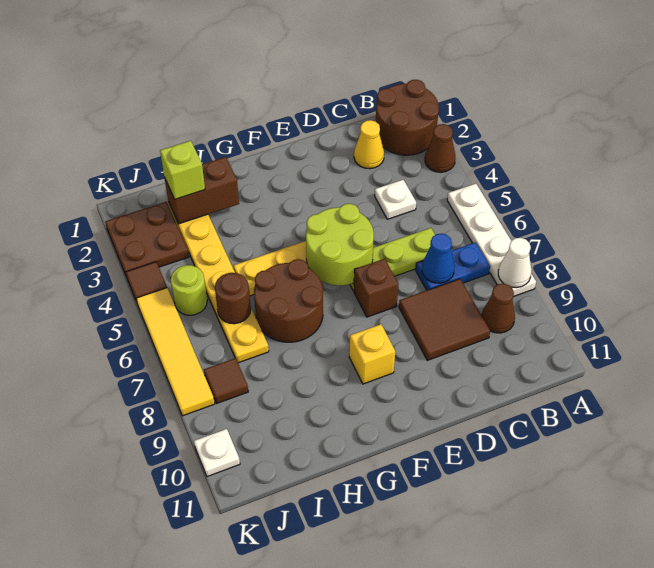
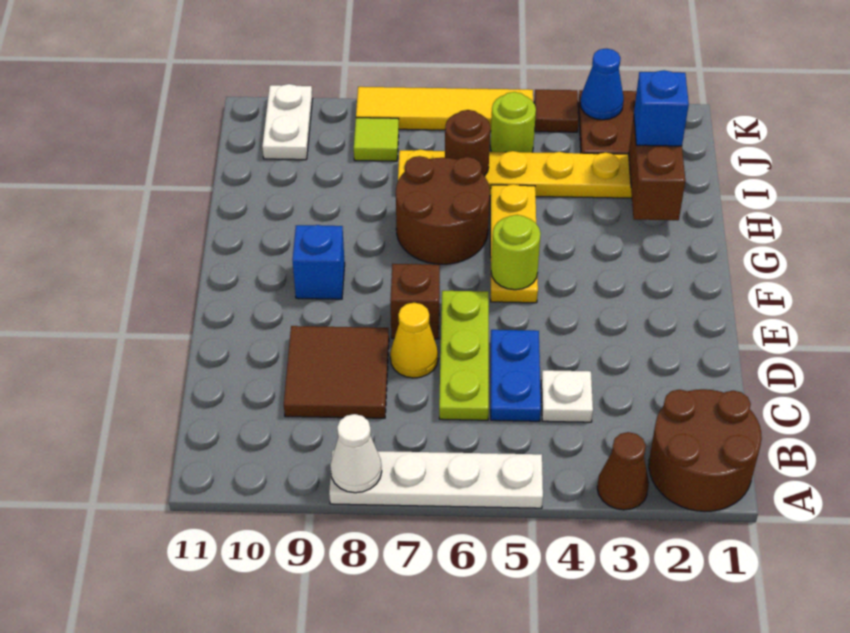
blue 1x2 plate [416,242,490,290] -> blue 1x2 plate moved to [491,330,541,421]
brown 1x1 cone [482,284,515,333] -> none
yellow 1x1 cone [354,120,384,169] -> yellow 1x1 cone moved to [390,303,438,378]
blue 1x1 cone [422,234,455,283] -> blue 1x1 cone moved to [580,49,624,120]
lime 2x2 round brick [306,204,374,286] -> lime 1x1 round brick [491,215,541,290]
yellow 1x1 brick [349,324,395,384] -> blue 1x1 brick [292,225,345,299]
lime 1x1 brick [160,141,205,199] -> blue 1x1 brick [634,70,689,146]
brown 1x1 tile [204,358,248,404] -> lime 1x1 tile [354,118,399,161]
white 1x1 plate [194,429,240,477] -> white 1x2 plate [262,84,313,160]

